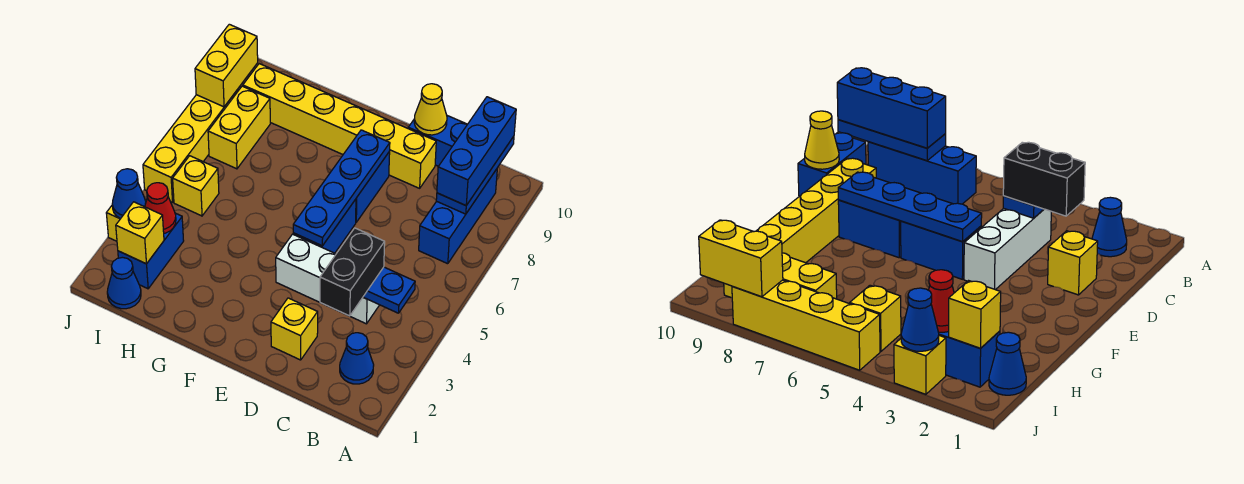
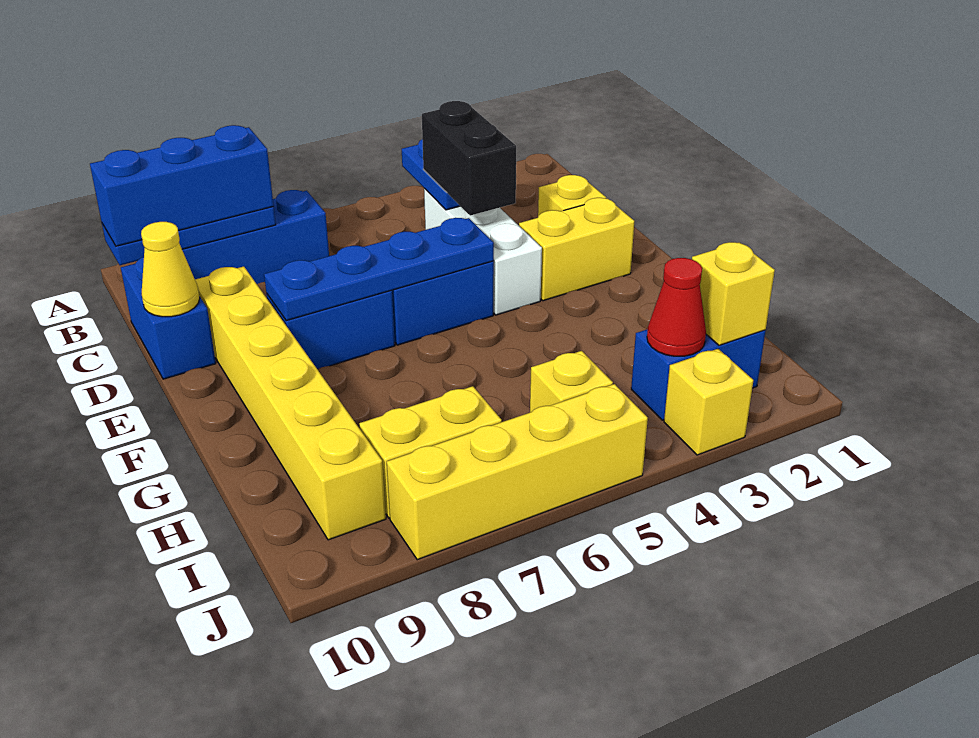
blue 1x1 cone [340,333,374,384] -> none
black 1x2 brick [320,228,385,316] -> black 1x2 brick turned to [422,101,516,216]
blue 1x1 cone [107,257,141,309] -> none
blue 1x1 cone [112,169,146,219] -> none
yellow 1x2 brick [195,24,258,107] -> yellow 1x2 brick moved to [519,198,634,301]

